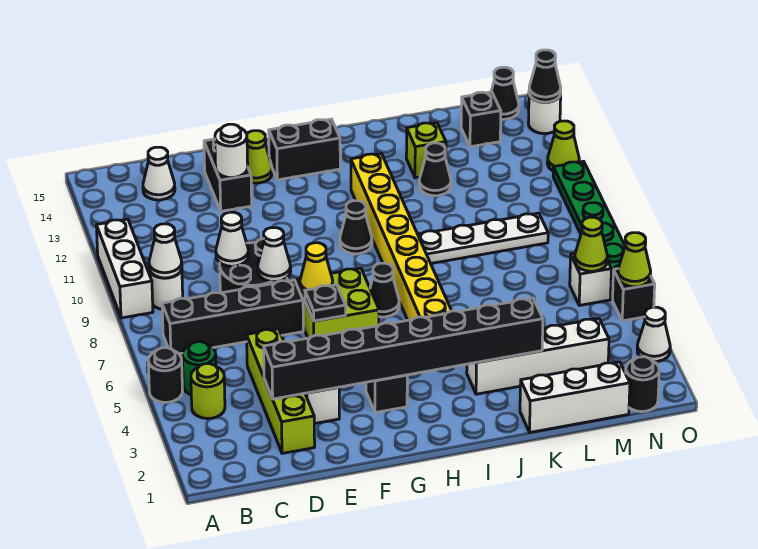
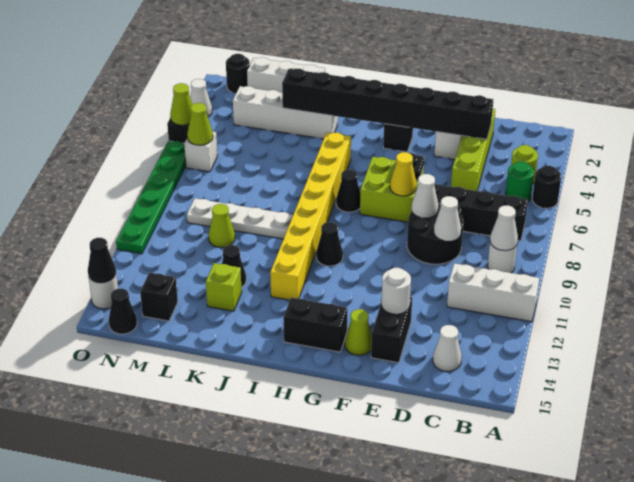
white 1x3 brick [96,219,153,318] -> white 1x3 brick turned to [447,263,539,322]
lime 1x1 cone [547,121,579,171] -> lime 1x1 cone moved to [208,204,235,247]

